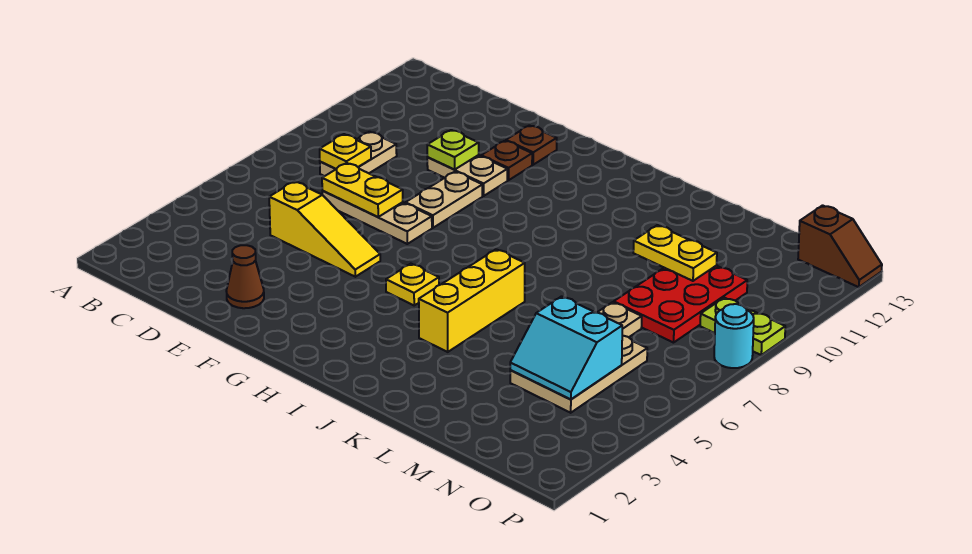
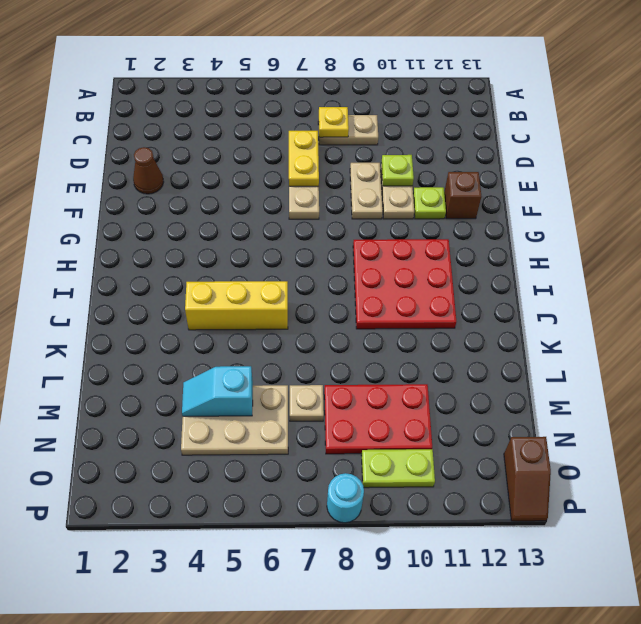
yellow 1x3 slope [269,182,380,277] -> none
tan 1x2 plate [405,172,482,228] -> tan 1x2 plate turned to [350,163,383,219]
brown 1x1 plate [481,141,532,180] -> lime 1x1 plate [413,187,446,219]
brown 1x1 plate [506,125,557,165] -> brown 1x1 brick [444,172,481,219]
yellow 1x1 plate [386,264,439,305] -> none
none -> red 3x3 plate [353,239,456,329]
yellow 1x2 plate [633,225,717,281] -> none
cyan 2x2 slope [510,296,622,400] -> cyan 1x2 slope [182,366,253,416]
lime 1x2 plate [700,298,785,355] -> lime 1x2 plate turned to [361,449,435,488]

